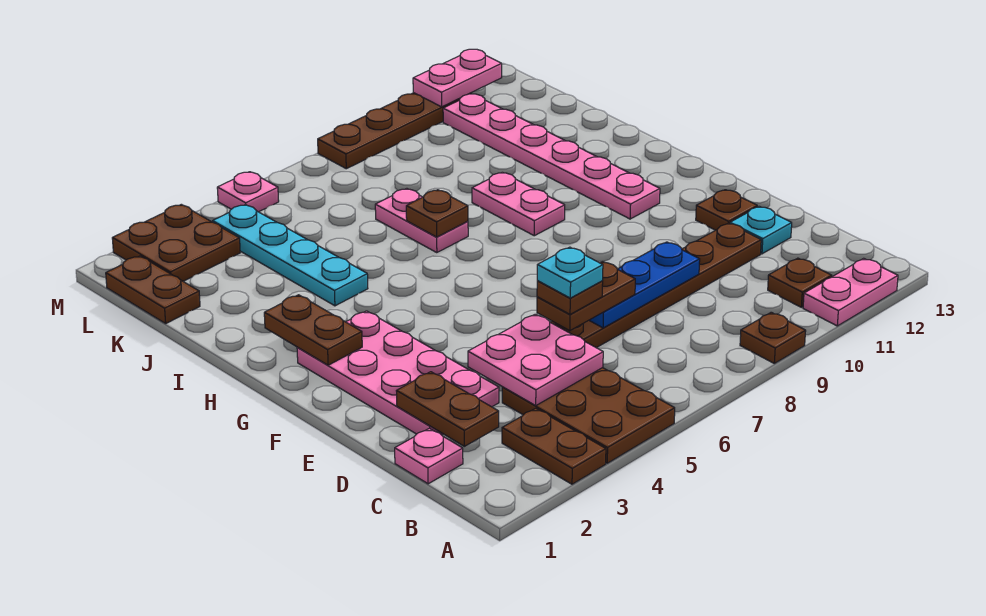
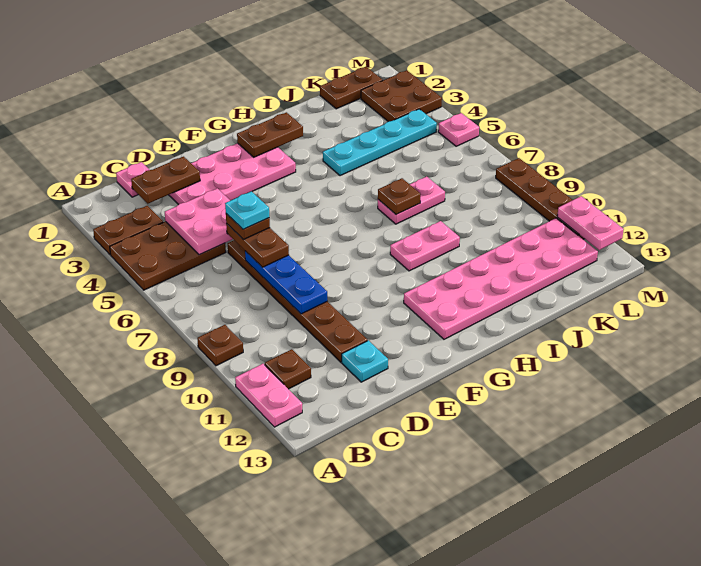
brown 1x1 plate [696,190,757,230] -> none
pink 1x6 plate [443,94,660,219] -> pink 2x6 plate [404,218,598,339]

